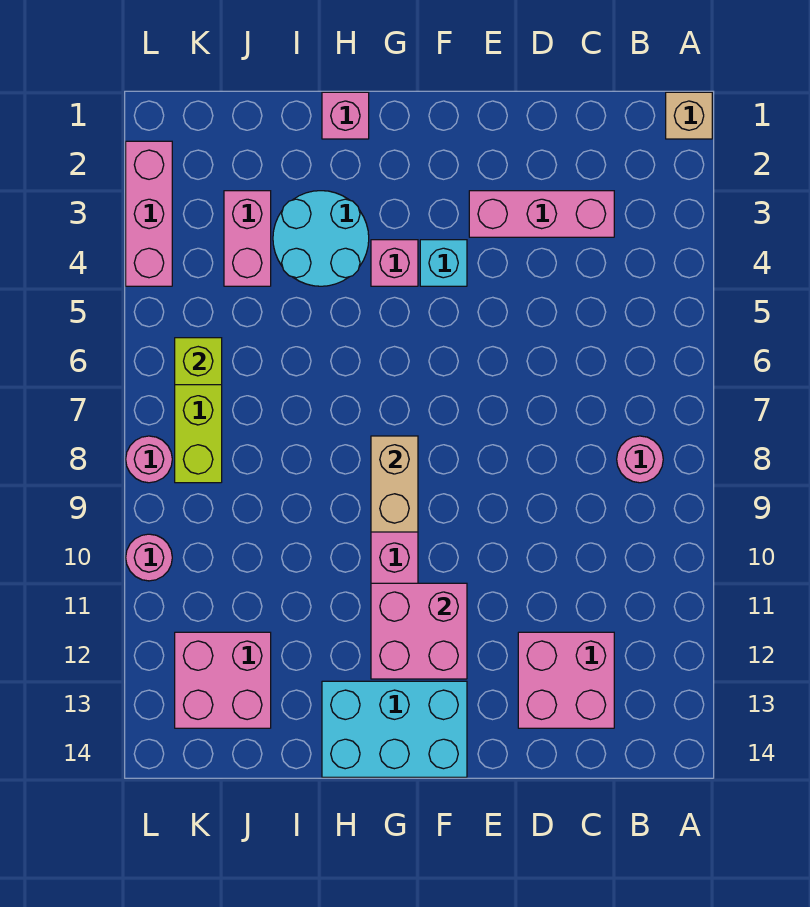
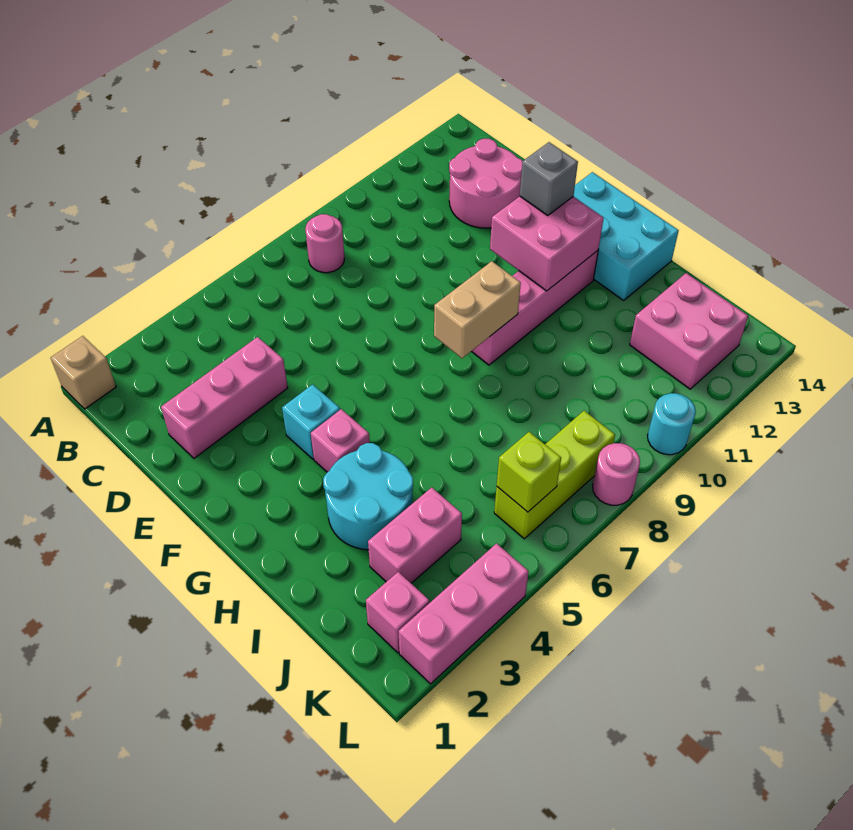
pink 1x3 brick [469,191,614,237] -> pink 1x3 brick turned to [161,337,288,458]
pink 2x2 brick [518,632,614,728] -> pink 2x2 round brick [449,139,523,228]
none -> grey 1x1 brick [520,142,578,216]
pink 1x1 brick [322,92,369,139] -> pink 1x1 brick moved to [366,572,429,653]
pink 1x1 round brick [126,534,172,581] -> cyan 1x1 round brick [648,393,696,455]

